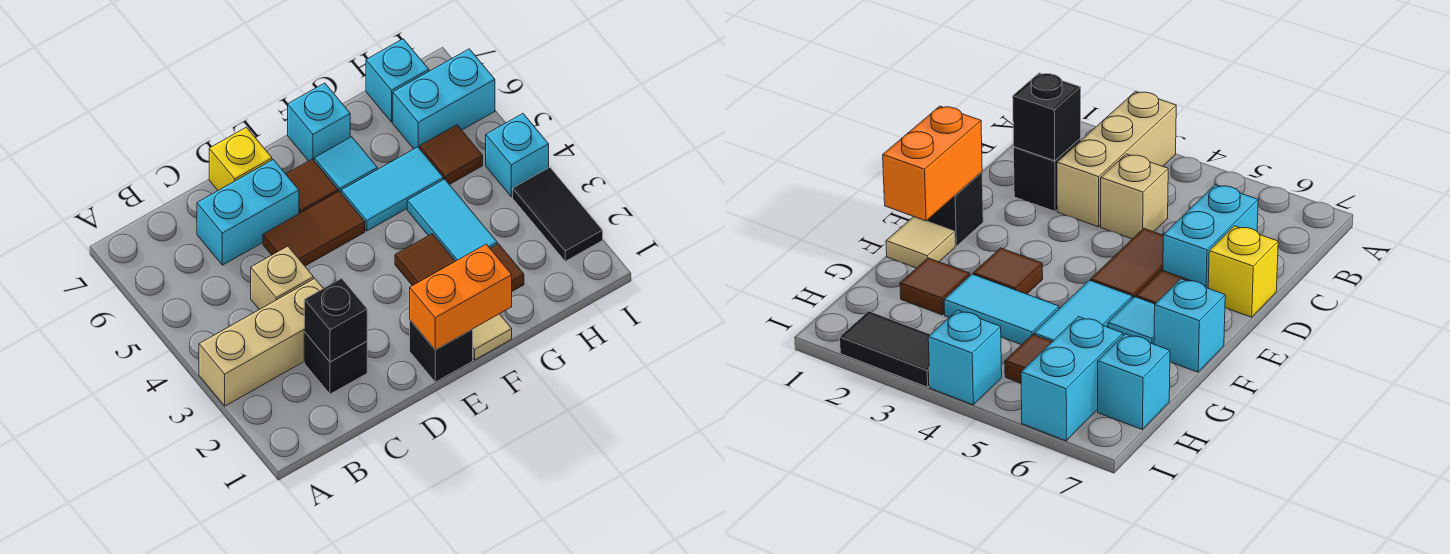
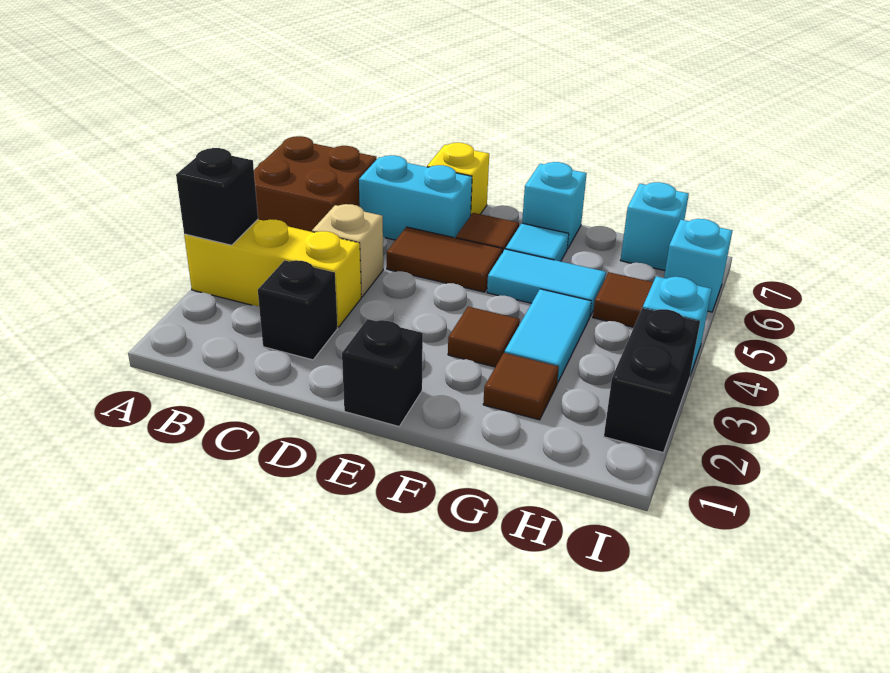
tan 1x3 brick [199,278,323,406] -> yellow 1x3 brick [184,219,361,327]
none -> brown 2x2 brick [254,136,377,232]
black 1x1 brick [304,278,367,362] -> black 1x1 brick moved to [176,148,258,245]
orange 1x2 brick [410,244,512,350] -> none
tan 1x1 tile [473,314,512,360] -> none
cyan 1x2 brick [393,49,495,149] -> cyan 1x1 brick [664,219,733,312]
black 1x2 tile [513,167,603,261] -> black 1x2 brick [604,308,700,452]

